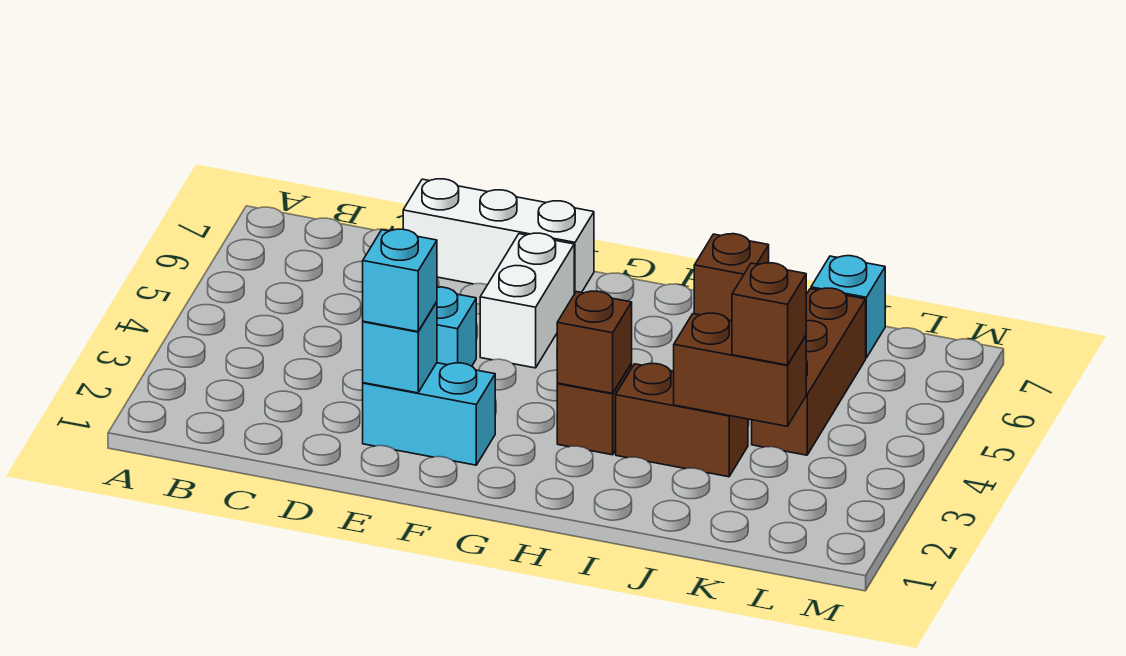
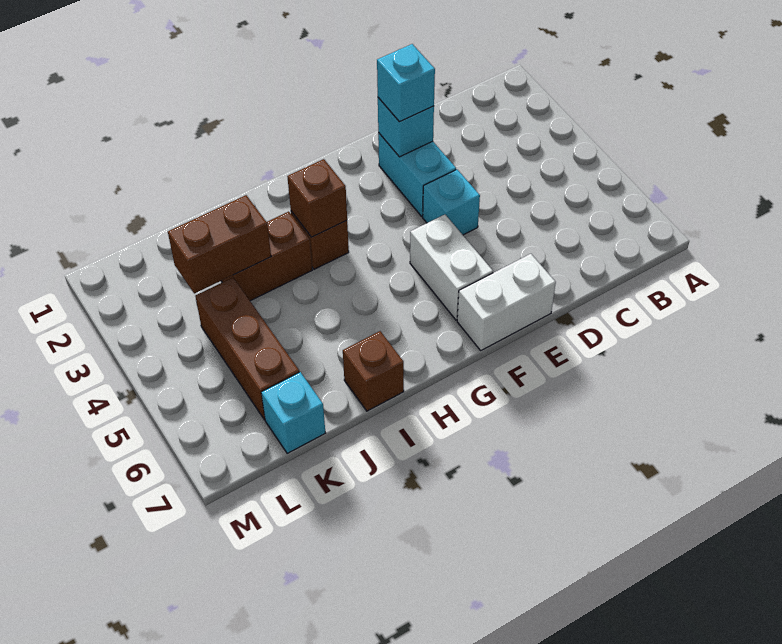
white 1x3 brick [403,179,594,294] -> white 1x2 brick [457,254,556,350]
cyan 1x2 brick [363,363,495,465] -> cyan 1x2 brick turned to [378,133,456,216]
brown 1x1 brick [732,263,806,365] -> none

